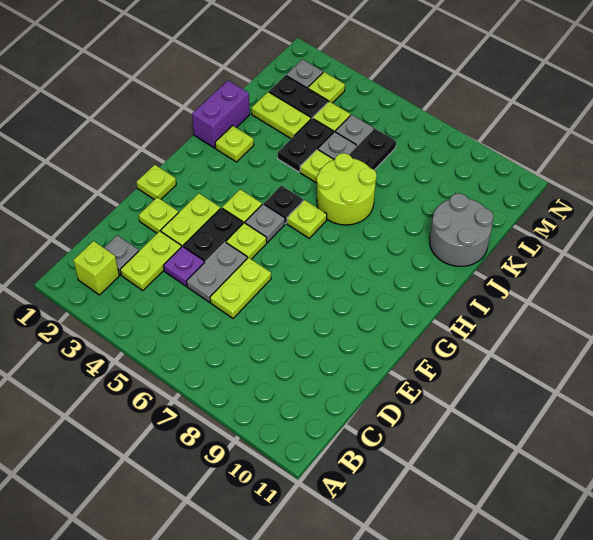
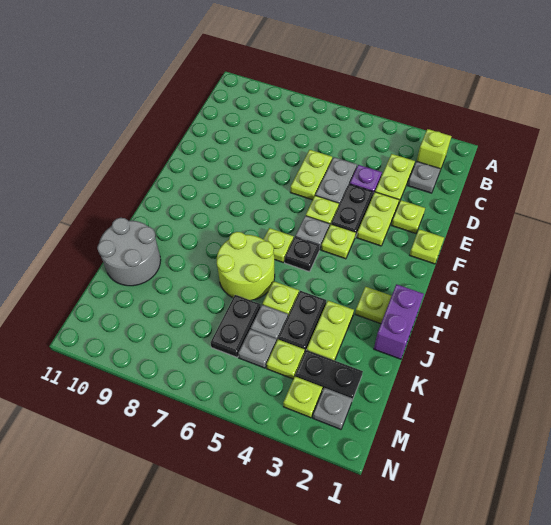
lime 1x2 plate [251,92,311,139] -> lime 1x2 plate turned to [307,301,354,360]

